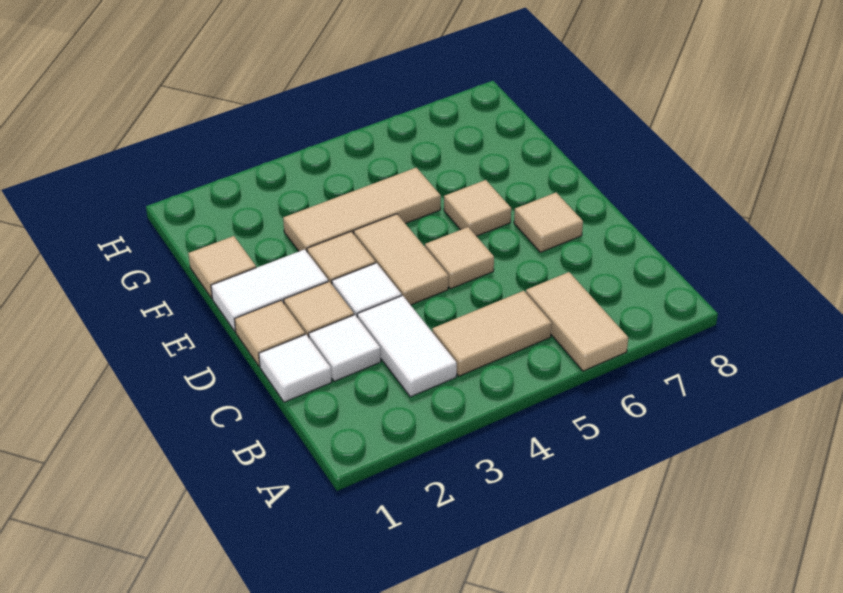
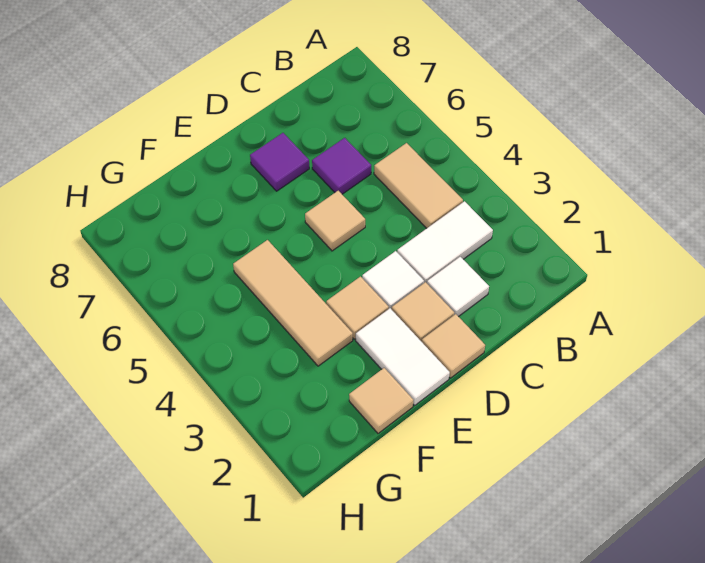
tan 1x2 tile [526,272,628,371] -> none
white 1x1 tile [259,335,332,402] -> none
none -> purple 1x1 tile [312,138,371,194]
tan 1x2 tile [354,214,448,305] -> none
tan 1x1 tile [514,193,583,252] -> purple 1x1 tile [250,133,309,191]
tan 1x1 tile [444,180,511,236] -> none

